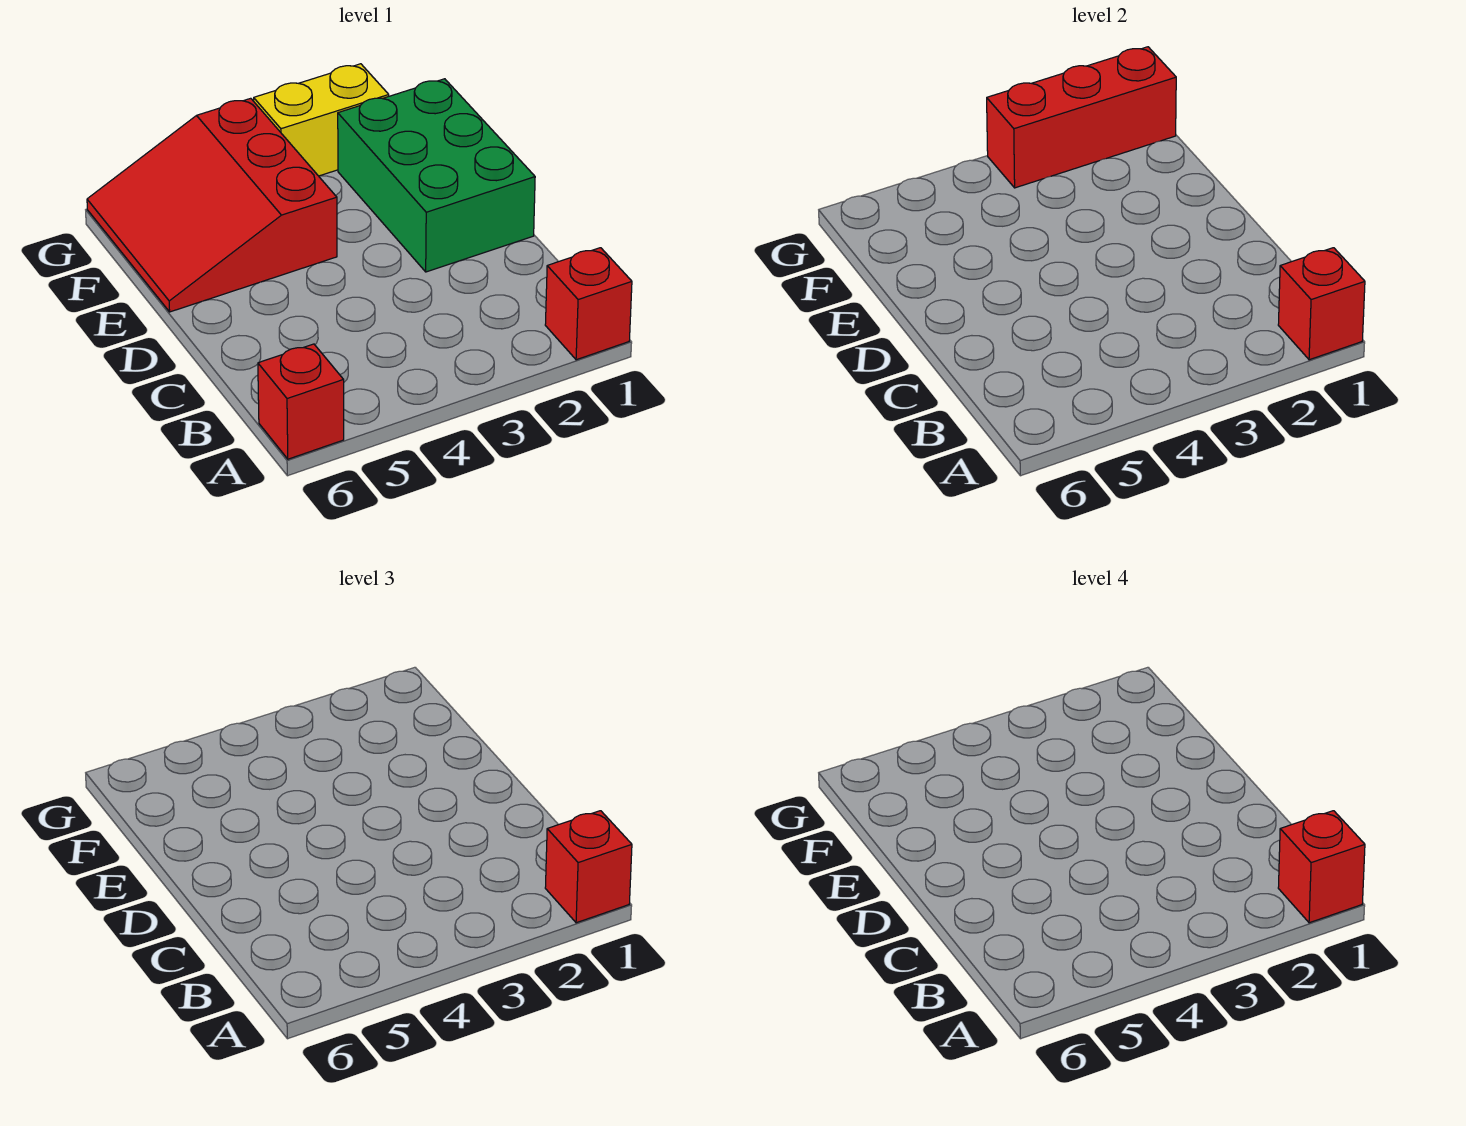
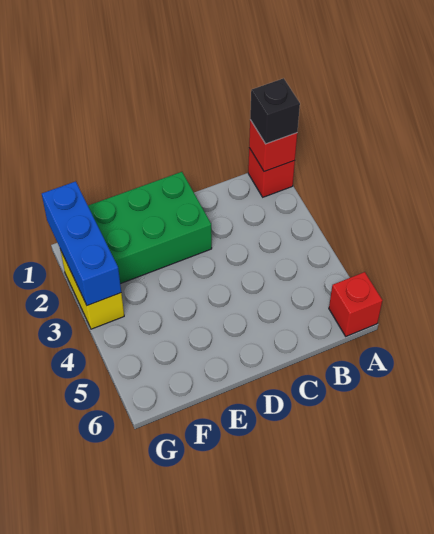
red 1x1 brick [545,811,632,923] -> black 1x1 brick [250,78,300,144]
red 1x1 brick [1278,811,1365,923] -> none
red 3x3 slope [87,98,337,312] -> none
red 1x3 brick [987,47,1176,188] -> blue 1x3 brick [42,181,121,306]

